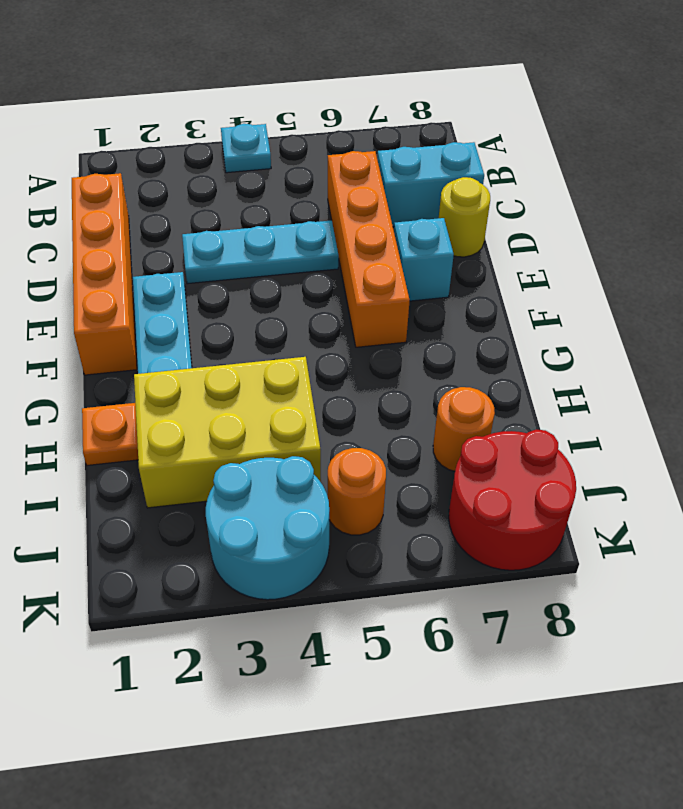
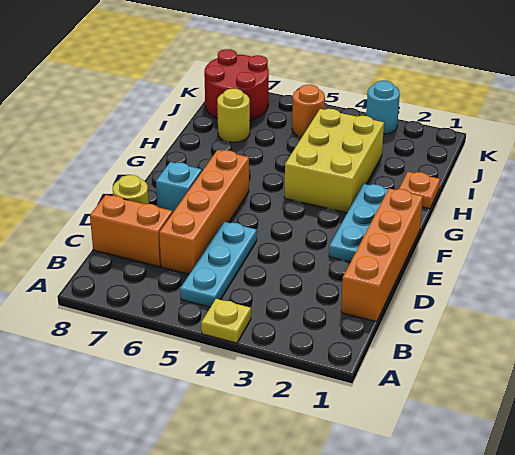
cyan 1x1 plate [221,124,271,173] -> yellow 1x1 plate [201,299,251,343]
cyan 1x2 brick [377,142,484,227] -> orange 1x2 brick [90,195,173,267]
cyan 1x3 plate [182,220,339,284] -> cyan 1x3 plate turned to [180,222,257,307]
yellow 2x3 brick [134,357,321,508] -> yellow 2x3 brick turned to [284,108,384,213]
orange 1x1 round brick [433,387,495,471] -> yellow 1x1 round brick [217,89,250,142]
cyan 2x2 round brick [206,456,329,600] -> cyan 1x1 round brick [366,81,400,134]

